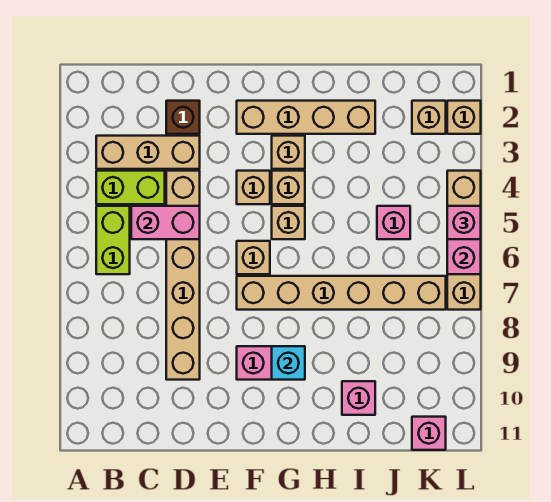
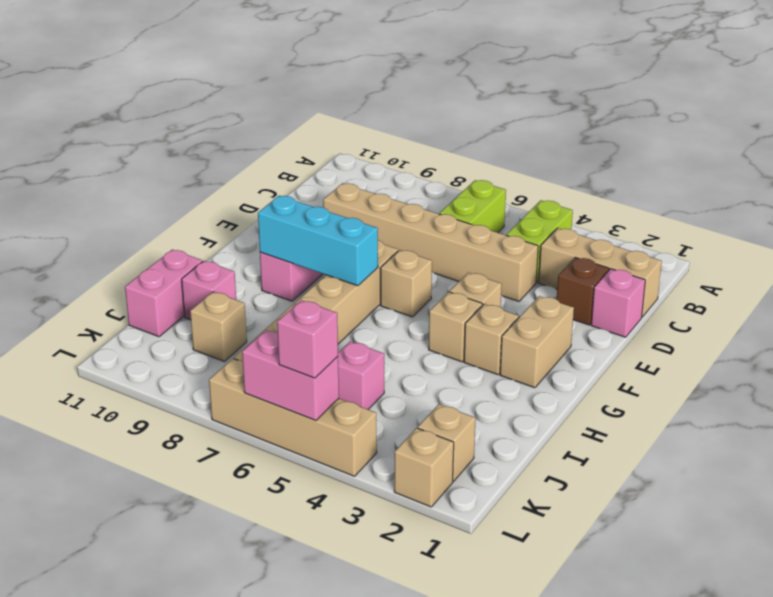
tan 1x3 brick [96,136,200,169] -> tan 1x3 brick turned to [539,228,662,317]
lime 1x2 brick [96,206,130,274] -> lime 1x2 brick turned to [439,180,506,233]
pink 1x2 brick [131,206,200,239] -> pink 1x2 brick moved to [125,250,202,337]
tan 1x4 brick [237,101,375,134] -> tan 1x2 brick [500,296,574,388]
tan 1x1 brick [272,206,305,239] -> tan 1x1 brick moved to [190,292,247,362]
cyan 1x1 brick [272,346,305,380] -> cyan 1x3 brick [258,196,378,286]
pink 1x1 brick [412,417,446,450] -> pink 1x1 brick moved to [591,269,645,337]

